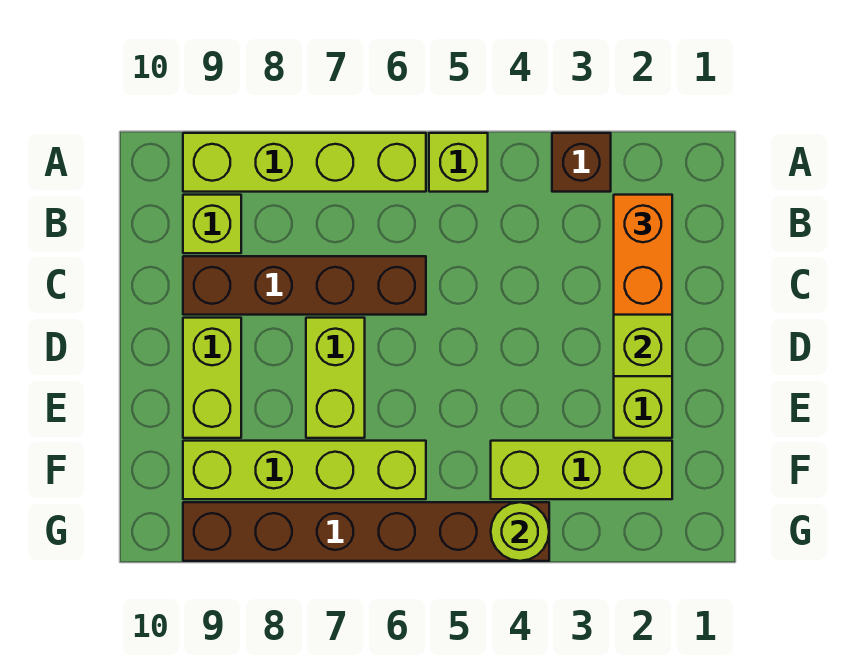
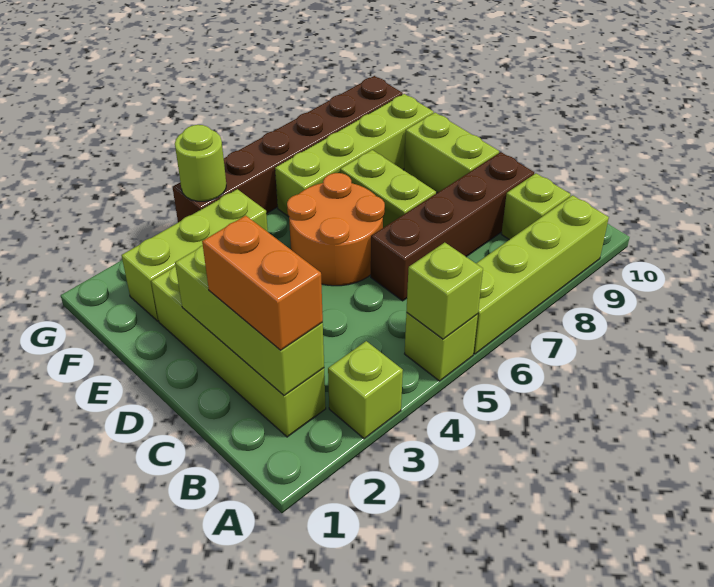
brown 1x1 brick [552,133,611,192] -> lime 1x1 brick [328,341,403,439]
none -> lime 1x1 brick [406,242,483,339]
none -> orange 2x2 round brick [287,173,385,286]

